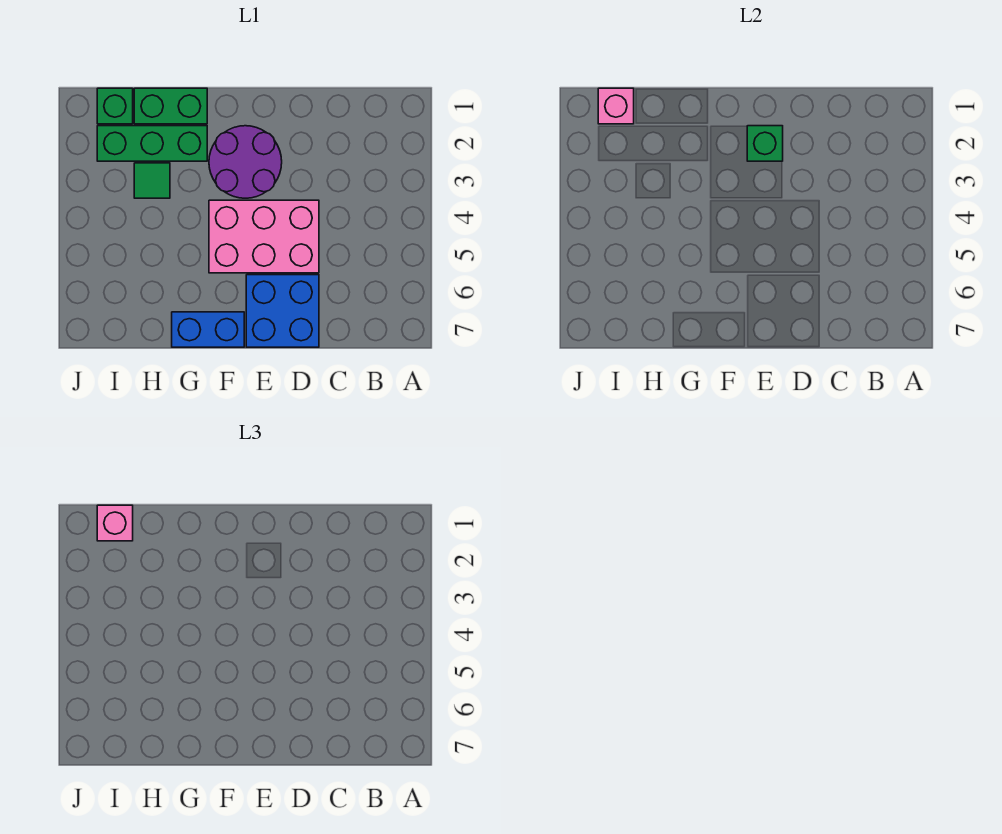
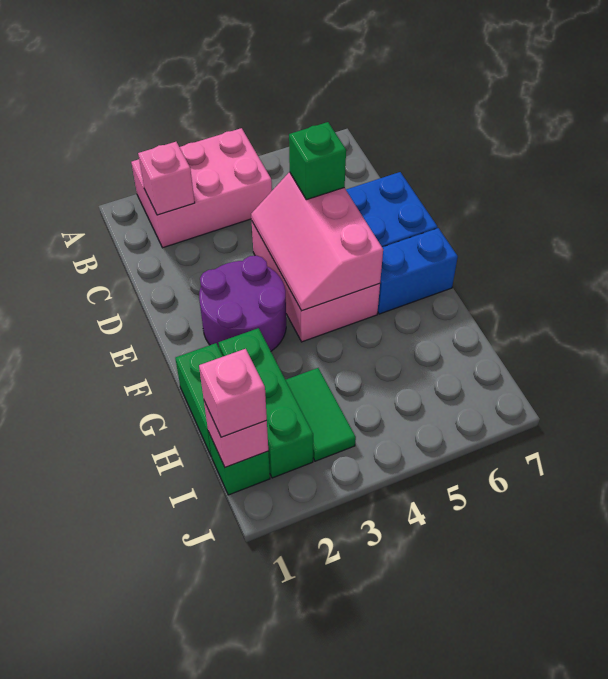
none -> pink 2x3 brick [131,128,272,248]
none -> pink 1x1 brick [138,142,195,215]
none -> pink 2x3 slope [251,172,383,311]
green 1x1 brick [747,126,783,161] -> green 1x1 brick moved to [289,122,346,200]
blue 1x2 brick [172,312,244,347] -> blue 1x2 brick turned to [378,228,458,314]
green 1x1 tile [134,163,170,198] -> green 1x2 tile [286,368,356,461]

